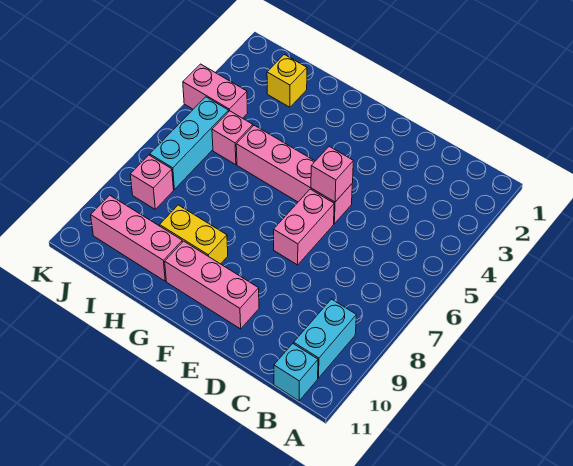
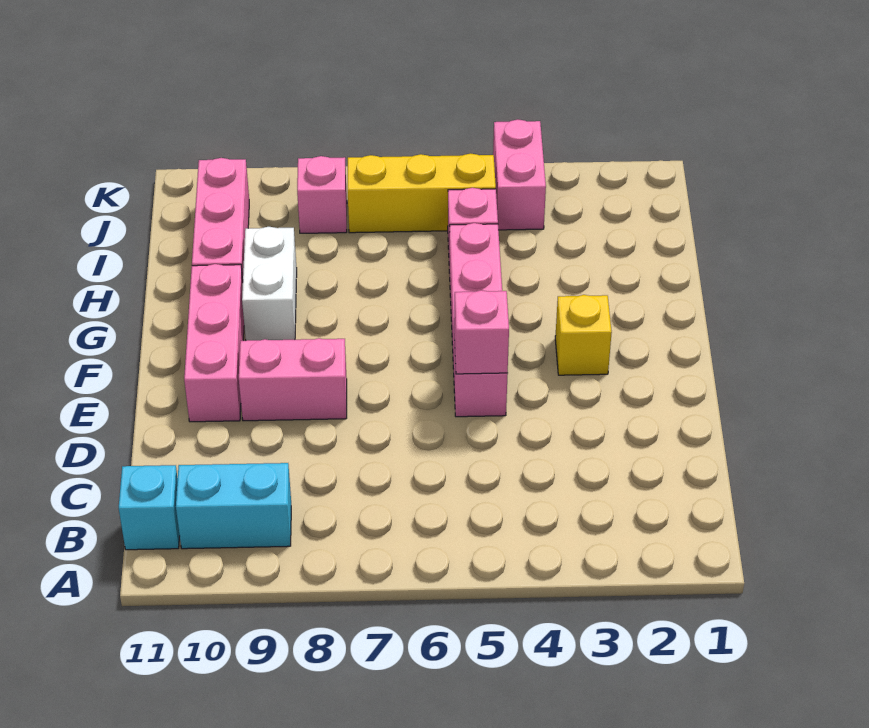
pink 1x2 brick [274,189,334,265] -> pink 1x2 brick moved to [239,338,347,421]
yellow 1x2 brick [160,205,228,264] -> white 1x2 brick [242,227,297,341]
yellow 1x1 brick [267,55,307,107] -> yellow 1x1 brick moved to [555,295,612,375]
cyan 1x3 brick [150,97,229,189] -> yellow 1x3 brick [348,153,496,233]

